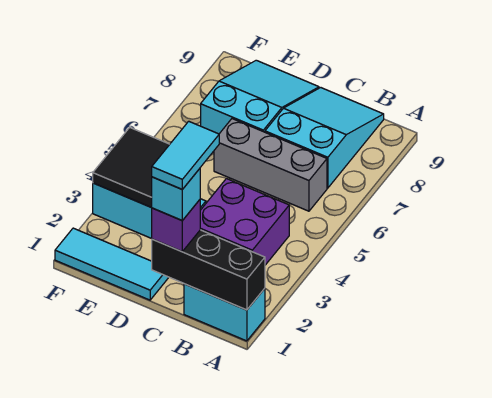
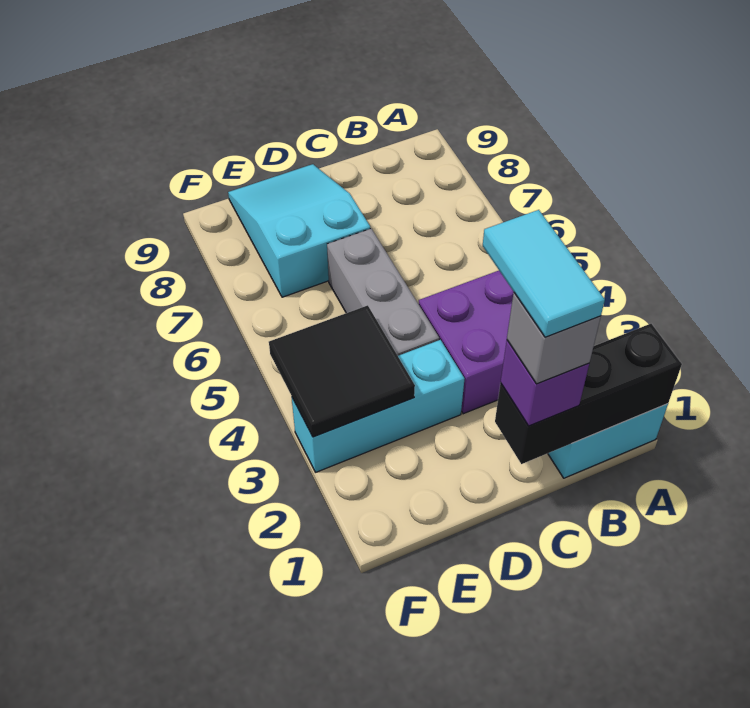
grey 1x3 brick [214,119,327,211] -> grey 1x3 brick turned to [327,229,439,356]
cyan 2x3 slope [265,88,384,188] -> none
cyan 1x1 brick [152,169,200,221] -> grey 1x1 brick [507,293,601,384]
cyan 1x3 tile [55,228,168,300] -> none

